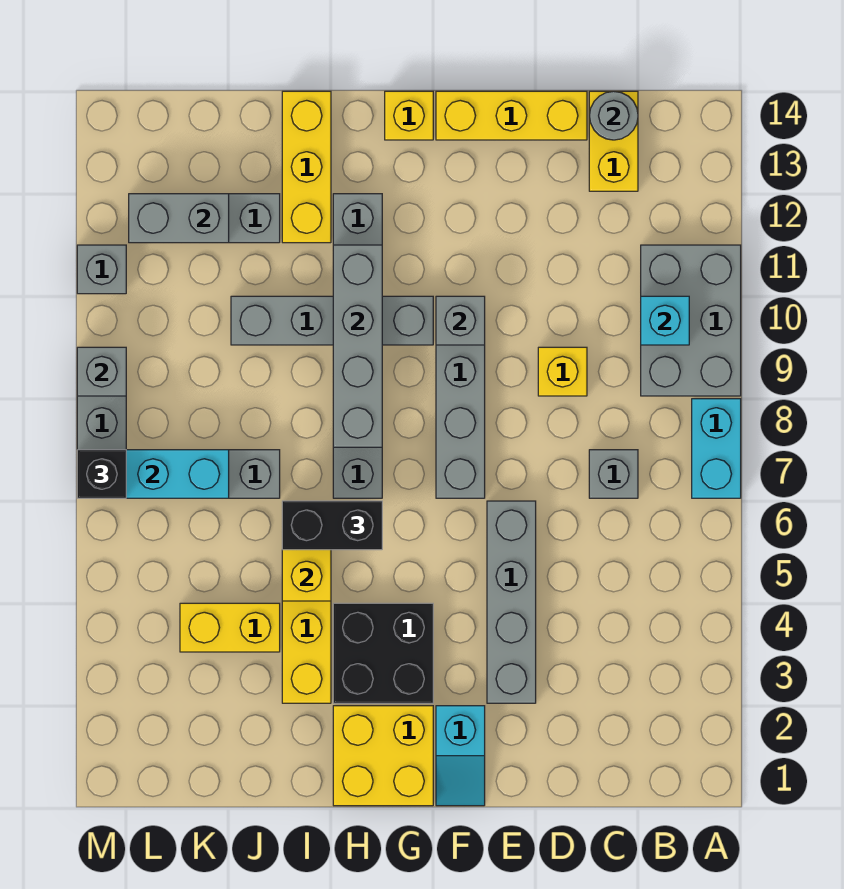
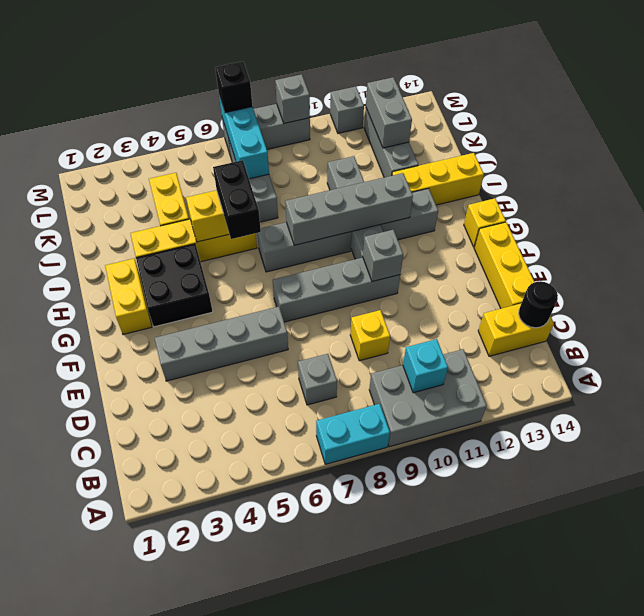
grey 1x1 round brick [589,91,638,140] -> black 1x1 round brick [519,281,558,328]
cyan 1x2 slope [436,706,485,806] -> none
yellow 2x2 brick [333,706,433,806] -> yellow 1x2 brick [105,259,152,334]

